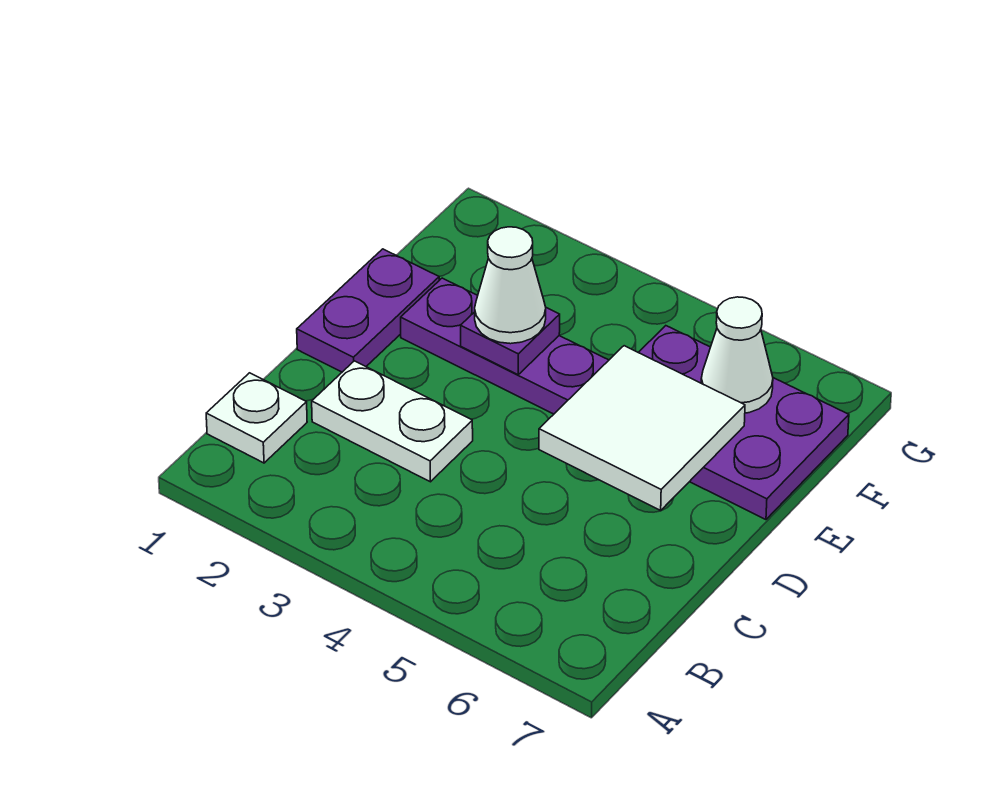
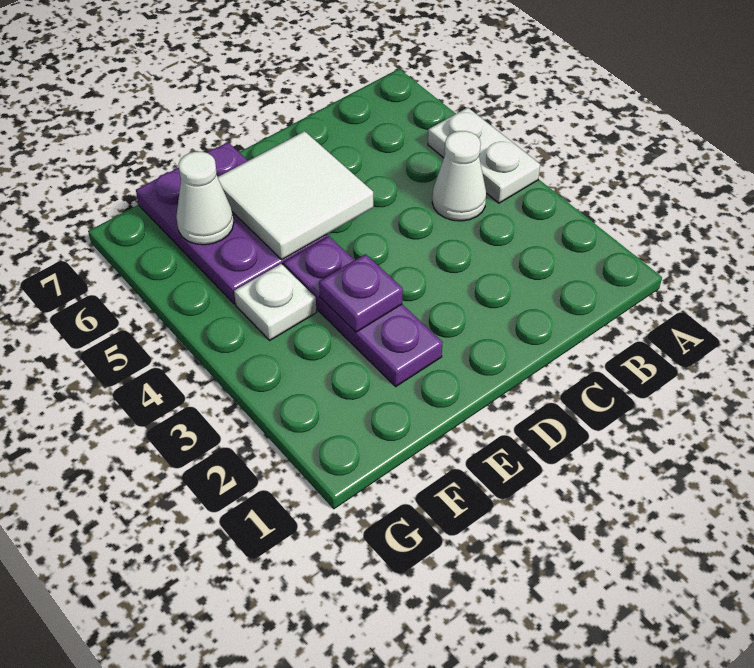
white 1x1 plate [206,373,307,463] -> white 1x1 plate moved to [234,264,317,340]
white 1x2 plate [312,361,473,482] -> white 1x2 plate moved to [428,107,540,203]
purple 1x2 plate [297,249,439,372] -> none
white 1x1 cone [475,227,546,344] -> white 1x1 cone moved to [432,131,486,221]

